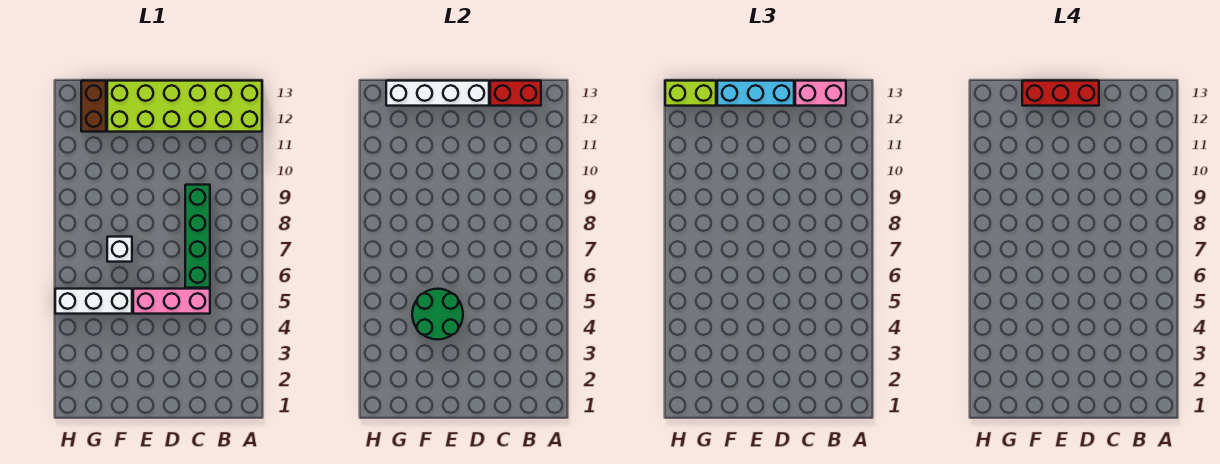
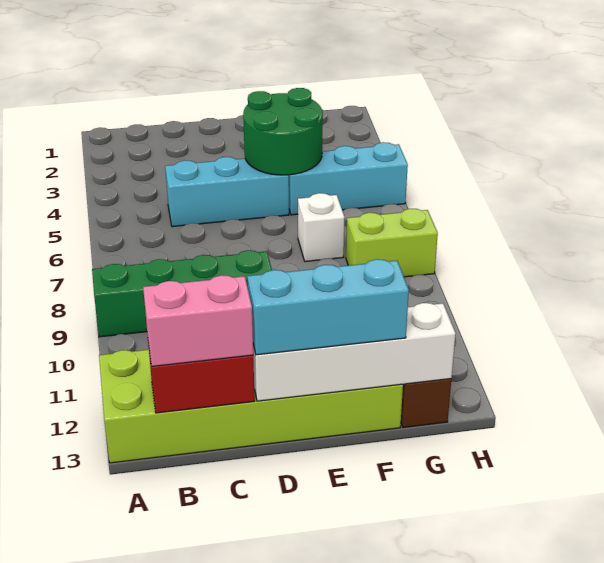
pink 1x3 brick [133,289,210,314] -> cyan 1x3 brick [165,157,289,227]
green 1x4 brick [185,185,210,288] -> green 1x4 brick turned to [92,250,272,337]
red 1x3 brick [1022,81,1099,106] -> none
white 1x3 brick [55,289,132,314] -> cyan 1x3 brick [289,142,408,215]
lime 1x2 brick [665,81,716,106] -> lime 1x2 brick moved to [346,209,438,277]

